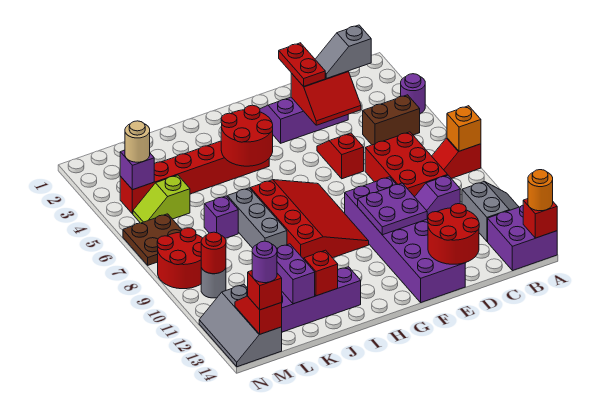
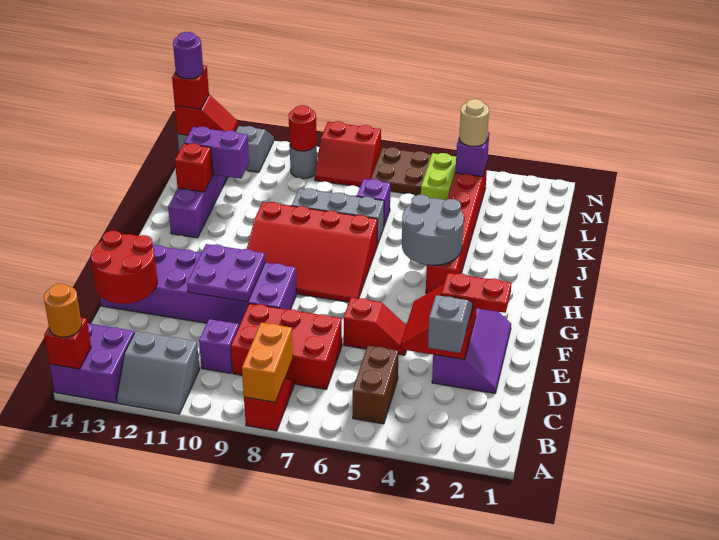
purple 1x1 round brick [401,74,425,113] -> none
orange 1x1 brick [447,106,481,151] -> orange 1x2 brick [242,322,293,402]
red 2x2 round brick [221,105,273,166] -> grey 2x2 round brick [402,195,464,265]
lime 1x2 slope [133,175,190,223] -> lime 1x2 brick [421,153,456,200]
red 2x2 round brick [157,228,202,289] -> red 2x2 slope [315,121,381,187]

